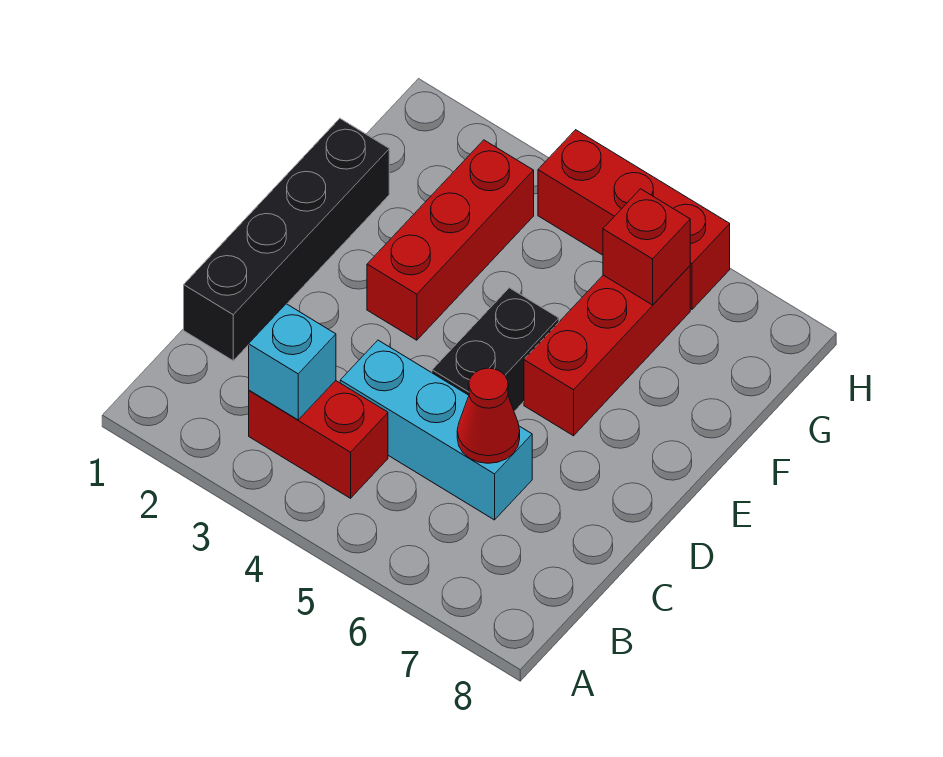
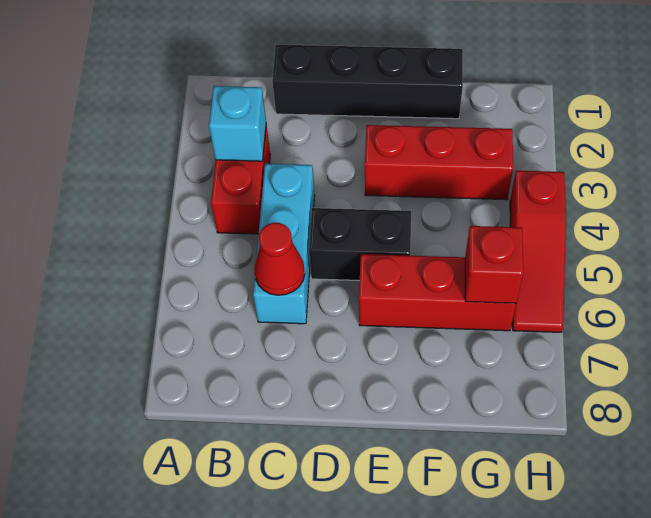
red 1x3 brick [538,130,730,309] -> red 1x3 slope [510,171,566,332]

